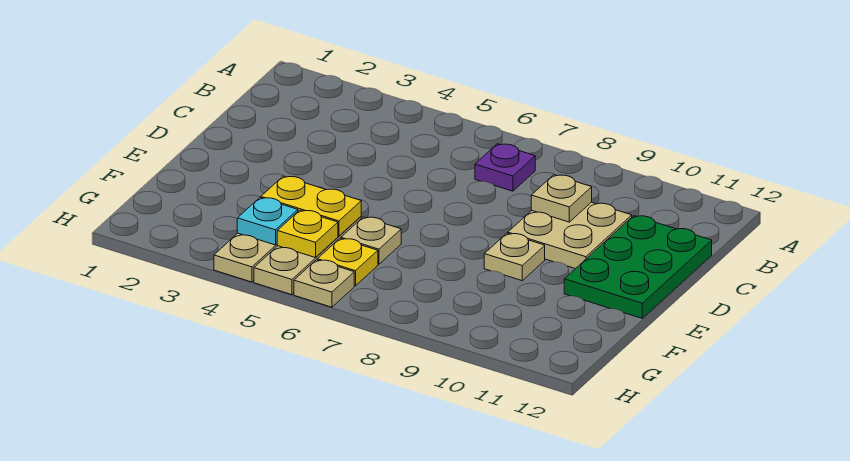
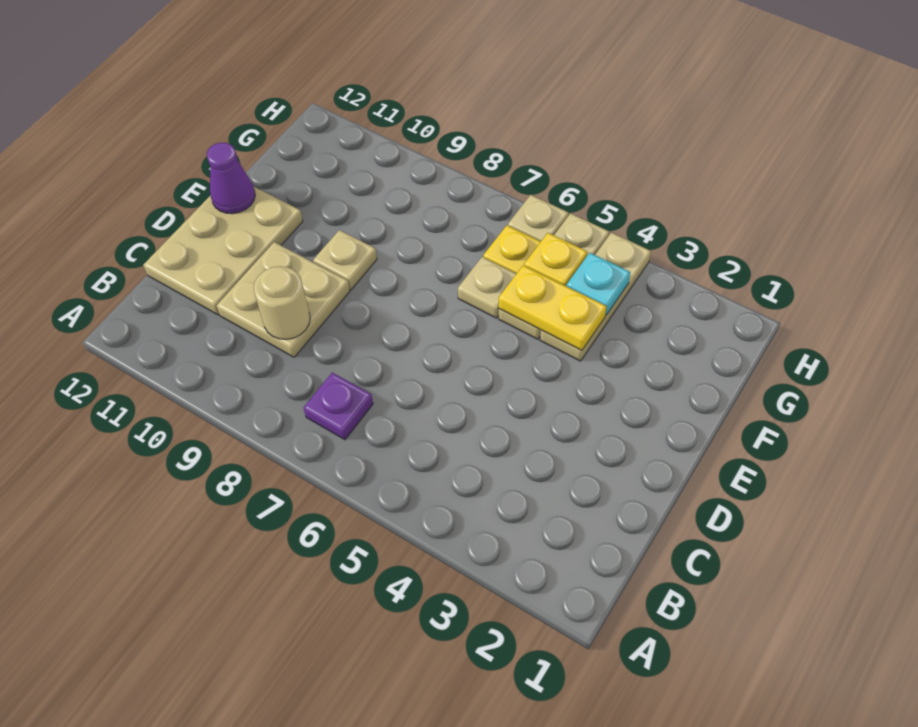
tan 1x1 plate [531,175,592,222] -> tan 1x1 round brick [254,266,310,339]
green 2x3 plate [564,216,712,318] -> tan 2x3 plate [143,187,303,315]
none -> purple 1x1 cone [207,143,255,214]

